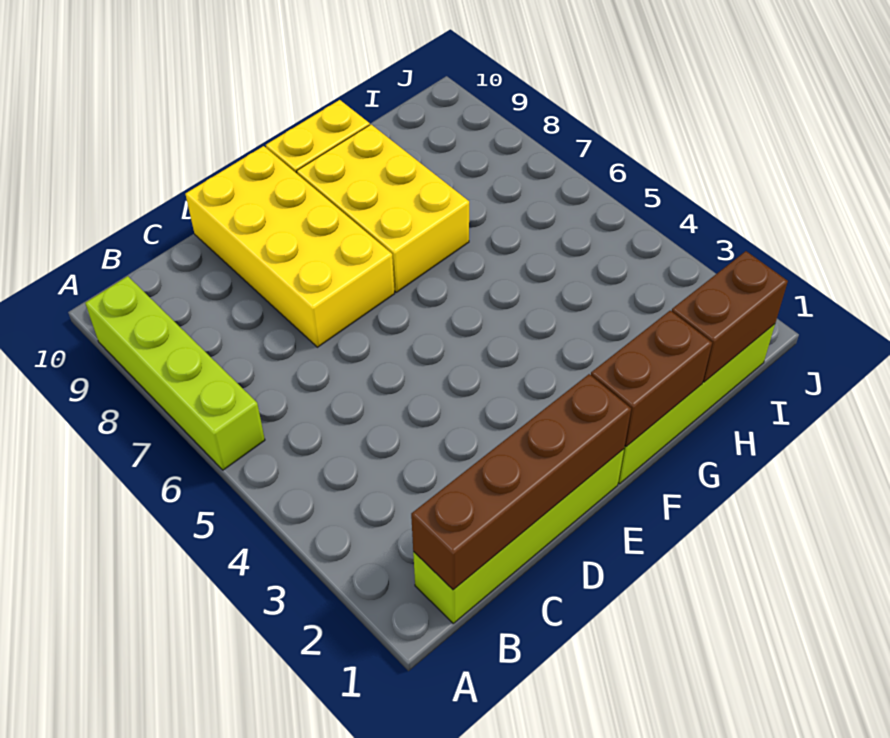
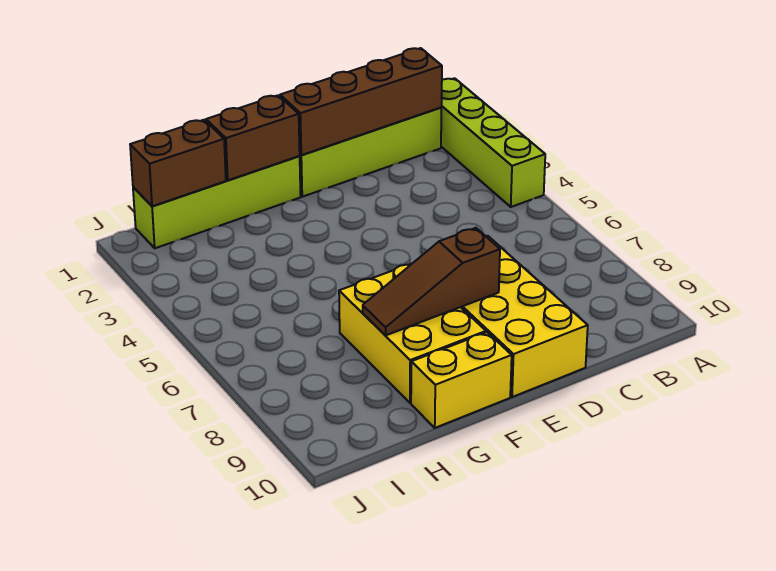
lime 1x4 brick [85,276,265,470] -> lime 1x4 brick moved to [441,78,545,207]
none -> brown 1x3 slope [363,228,500,335]

